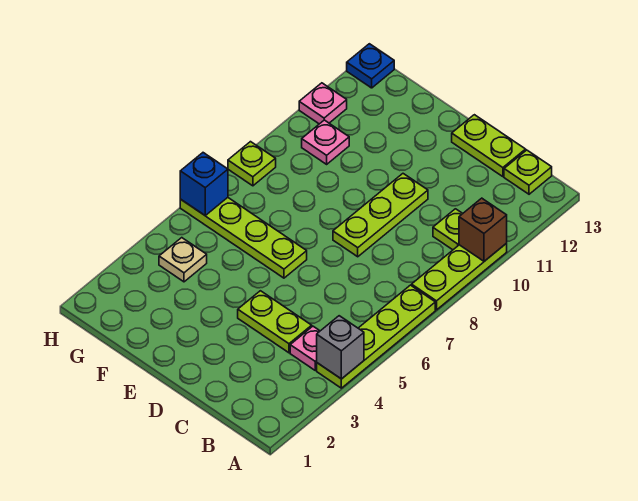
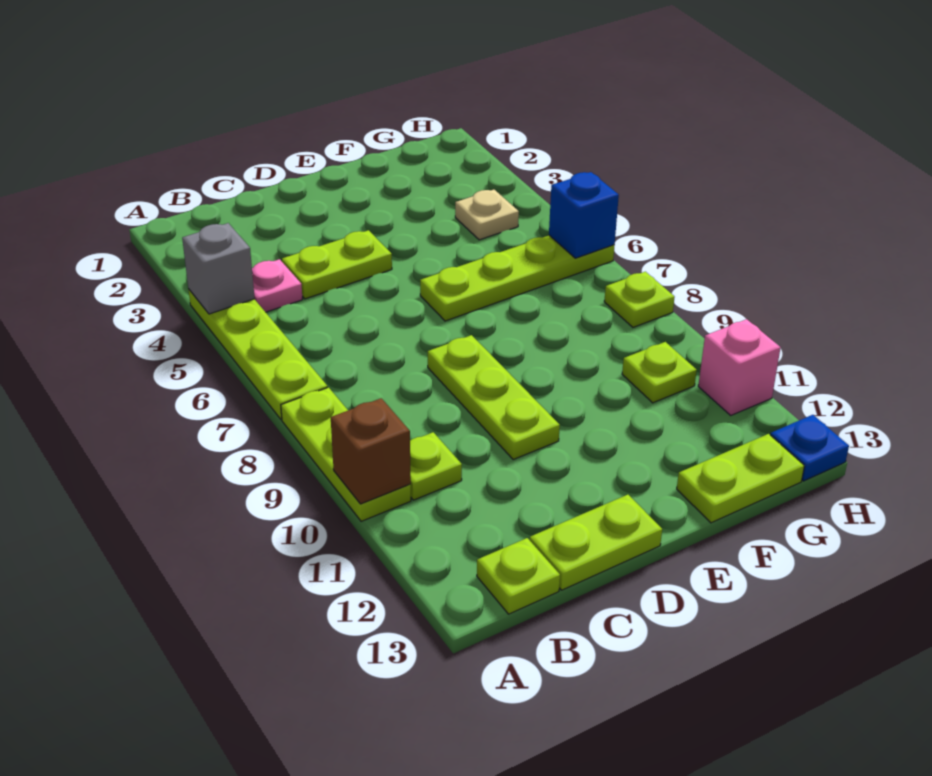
none -> lime 1x2 plate [677,434,804,523]
pink 1x1 plate [302,120,349,164] -> lime 1x1 plate [622,342,697,403]
pink 1x1 plate [299,83,347,124] -> pink 1x1 brick [698,319,781,415]

